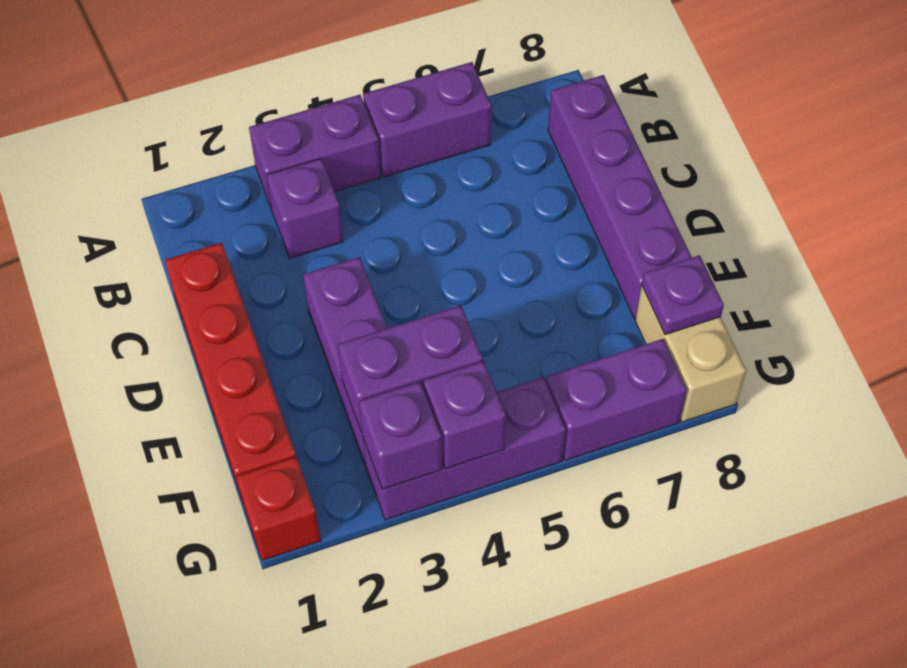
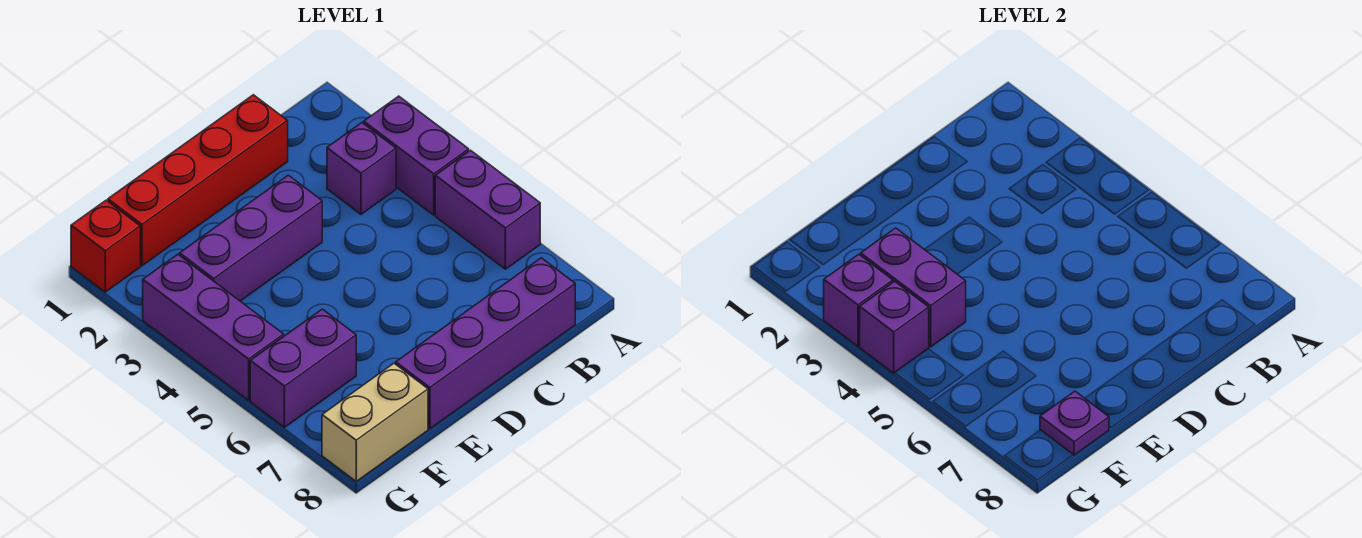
purple 1x2 brick [546,339,687,460] -> purple 1x2 brick turned to [250,309,356,427]

